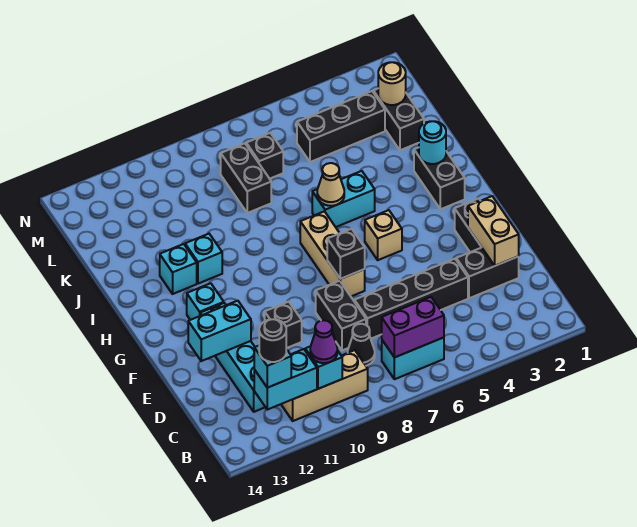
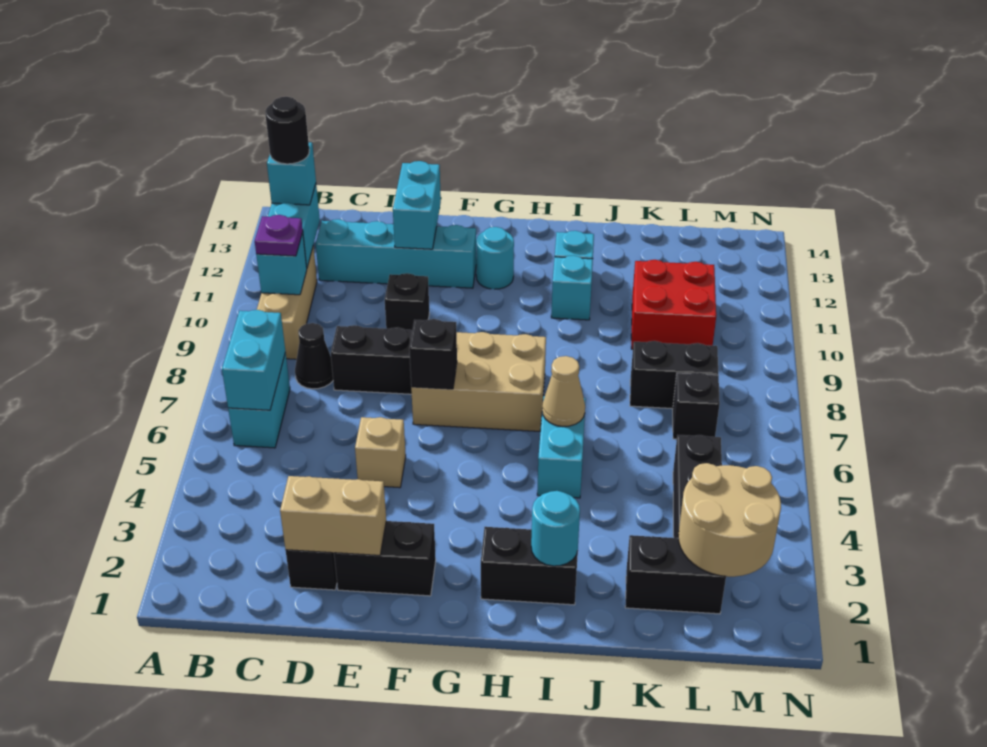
purple 1x2 brick [382,297,444,358] -> cyan 1x2 brick [222,310,285,410]
purple 1x1 cone [310,320,337,363] -> purple 1x1 plate [255,215,303,256]
black 1x4 brick [354,259,468,339] -> none
tan 1x3 brick [300,211,365,296] -> tan 2x3 brick [411,332,546,431]
tan 1x1 brick [365,210,402,260] -> tan 1x1 brick moved to [355,417,406,488]
cyan 1x1 brick [187,283,224,320] -> cyan 1x1 round brick [476,227,514,289]
none -> red 2x2 brick [631,260,716,349]
tan 1x1 round brick [378,62,406,105] -> tan 2x2 round brick [678,463,781,577]

